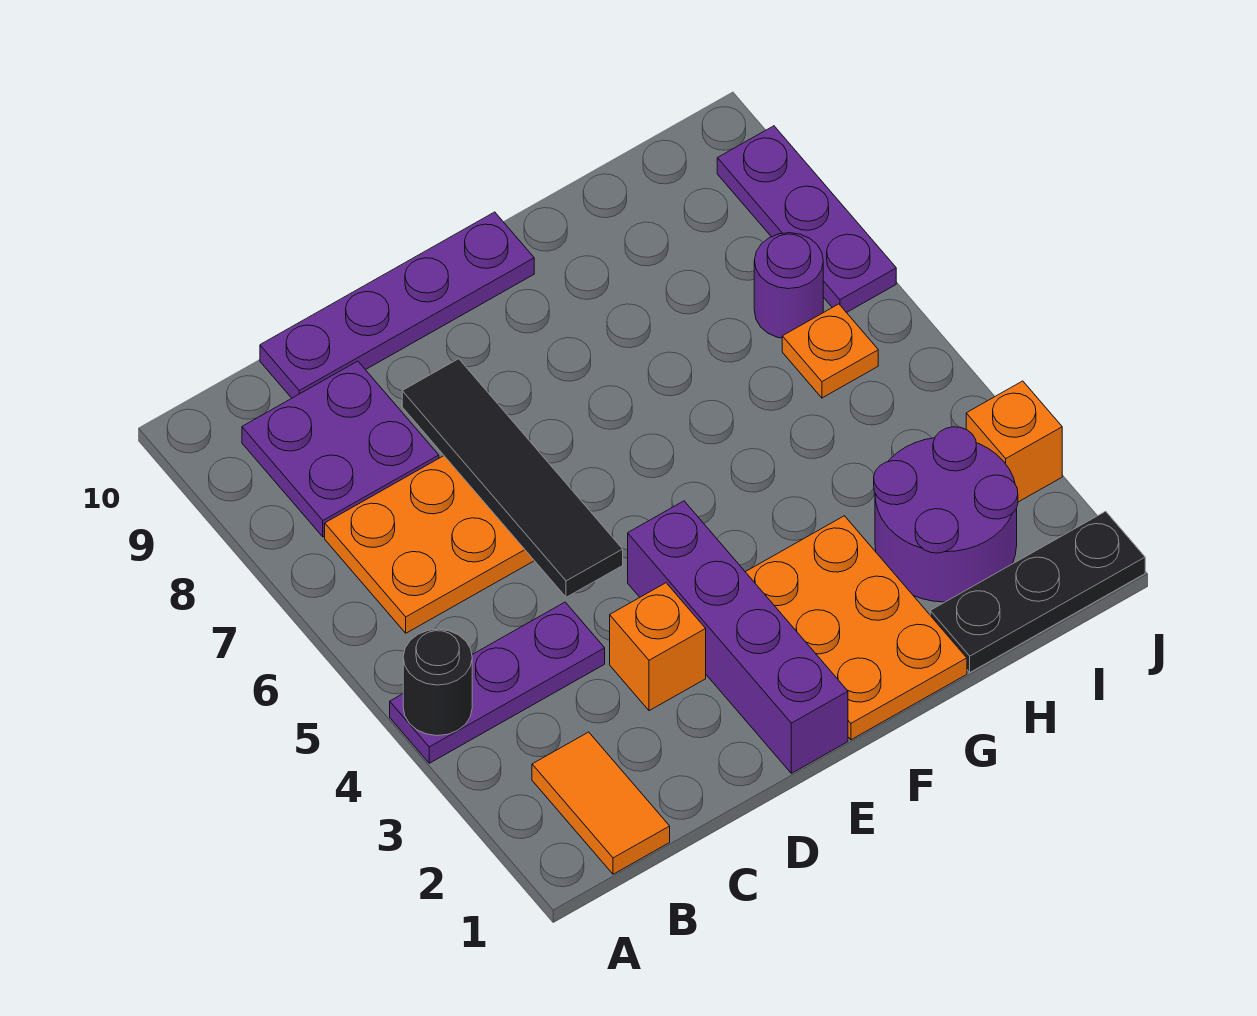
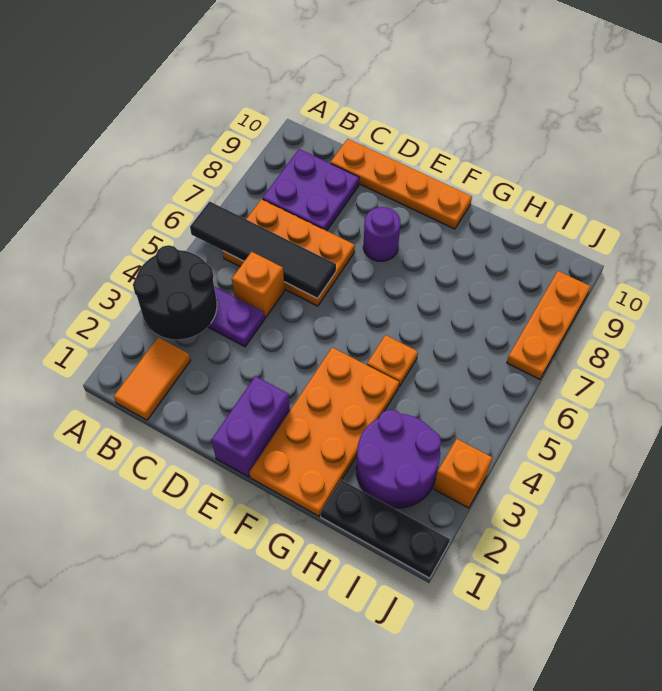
black 1x1 round brick [403,629,472,736] -> black 2x2 round brick [133,245,217,340]
purple 1x4 plate [260,212,534,398] -> orange 1x4 plate [331,139,472,229]
orange 1x1 brick [610,583,706,711] -> orange 1x1 brick moved to [232,252,285,318]
black 1x4 tile [402,359,623,597] -> black 1x4 tile turned to [190,201,336,298]
purple 1x4 brick [628,501,848,773] -> purple 1x2 brick [212,376,290,477]
orange 2x3 plate [746,516,967,740] -> orange 2x4 plate [249,347,399,516]
orange 1x1 plate [782,304,878,398] -> orange 1x1 plate moved to [367,335,418,387]
purple 1x1 round brick [754,233,823,338] -> purple 1x1 round brick moved to [363,207,400,261]
purple 1x3 plate [717,126,896,313] -> orange 1x3 plate [507,271,591,379]

